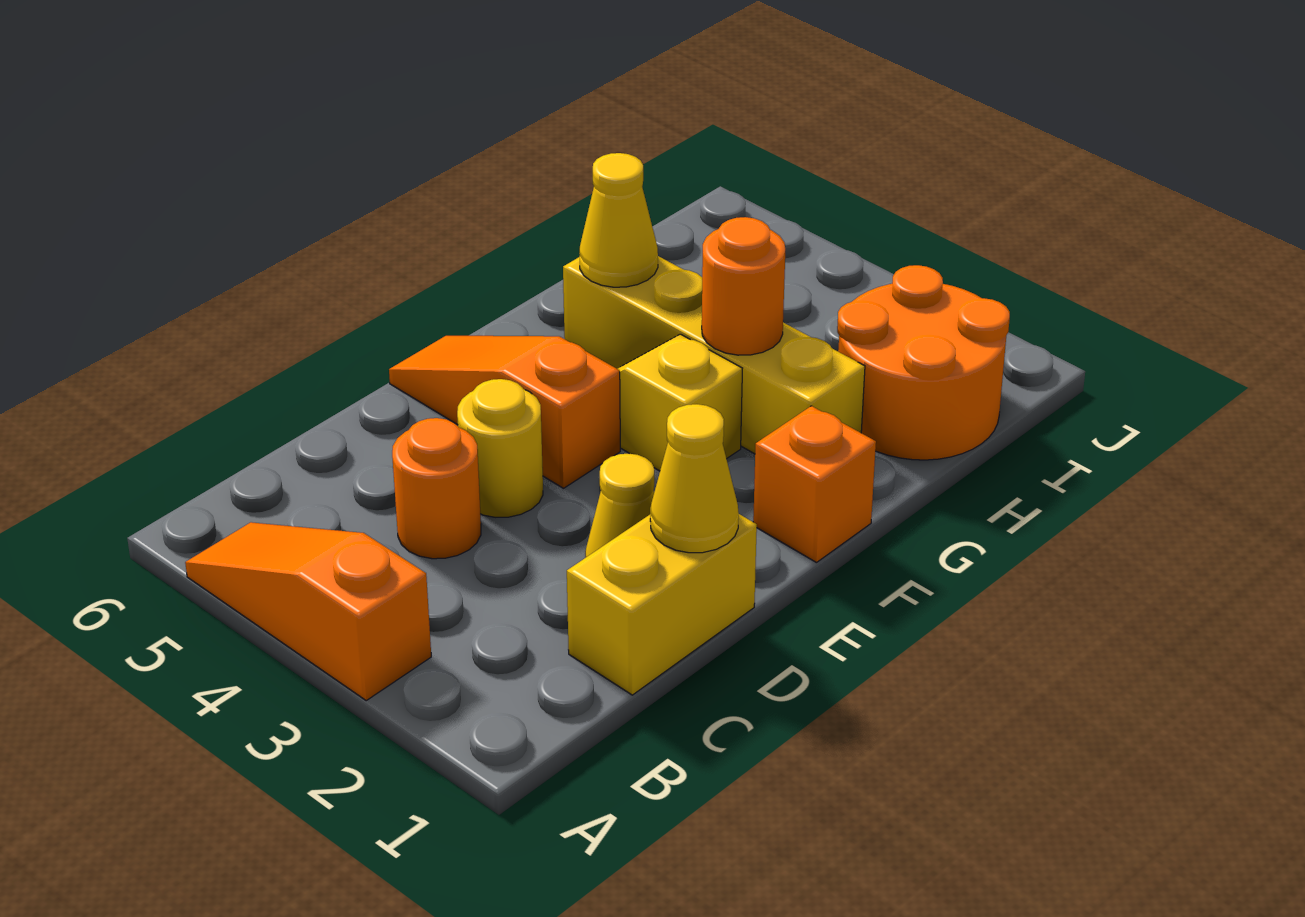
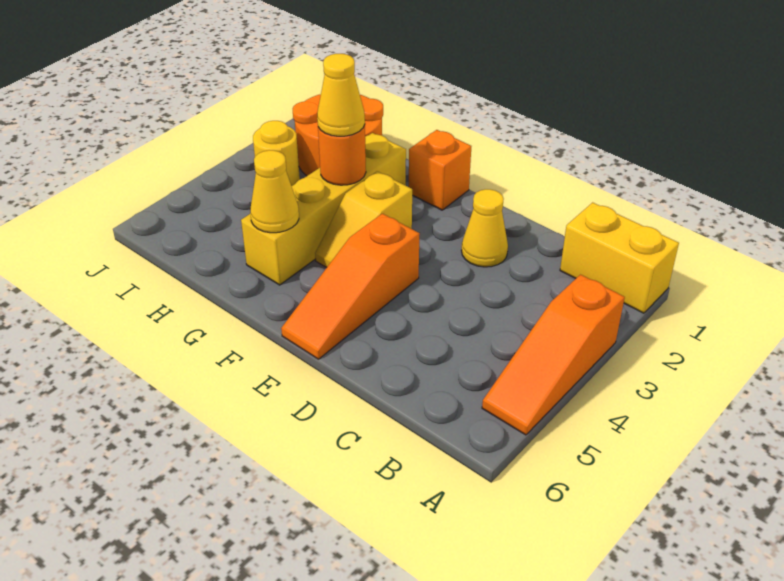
yellow 1x2 brick [567,514,757,695] -> yellow 1x2 brick moved to [560,202,679,313]
orange 1x1 round brick [392,418,481,559] -> none
yellow 1x1 cone [650,404,739,553] -> yellow 1x1 cone moved to [317,54,365,136]
yellow 1x1 round brick [457,379,543,517] -> yellow 1x1 round brick moved to [253,121,300,186]

